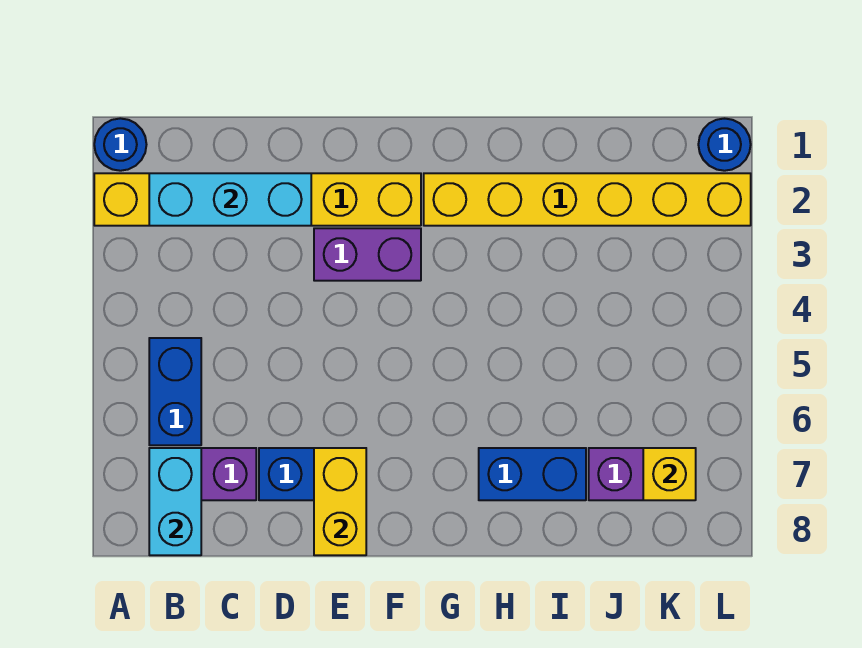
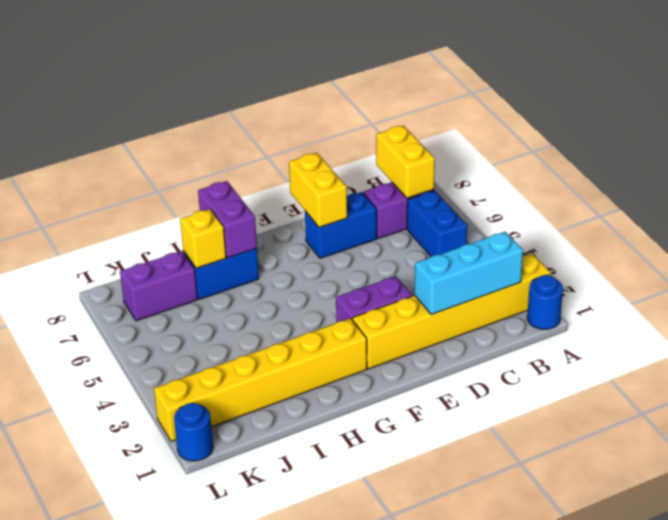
cyan 1x2 brick [149,448,201,555] -> yellow 1x2 brick [376,125,435,198]
none -> purple 1x2 brick [198,181,257,258]
yellow 1x1 brick [643,448,696,500] -> yellow 1x1 brick moved to [180,209,226,268]

